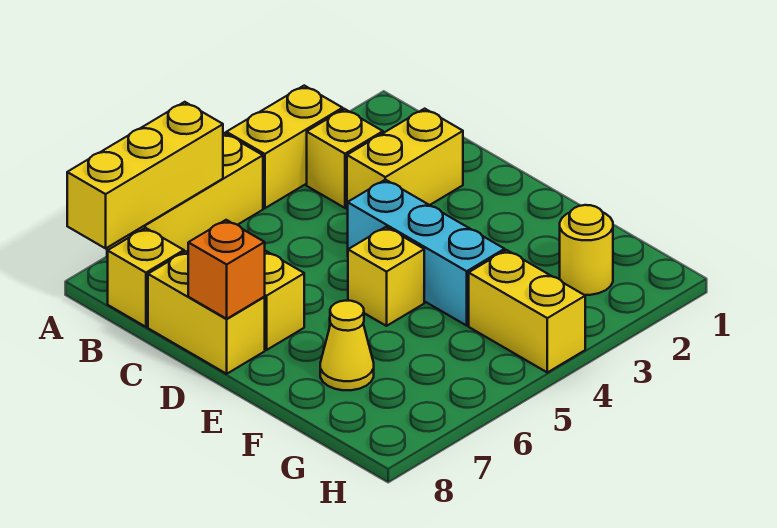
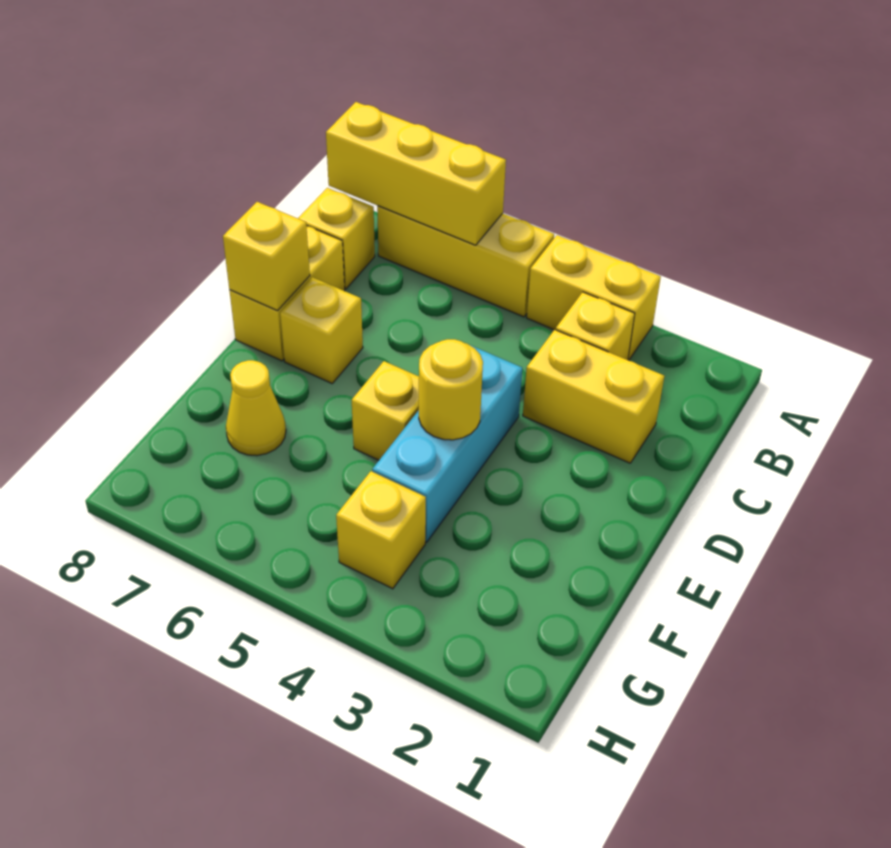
orange 1x1 brick [188,220,265,319] -> yellow 1x1 brick [223,202,310,311]
yellow 1x1 round brick [560,205,613,295] -> yellow 1x1 round brick moved to [419,339,483,440]
yellow 1x2 brick [469,250,585,372] -> yellow 1x1 brick [336,471,426,589]

